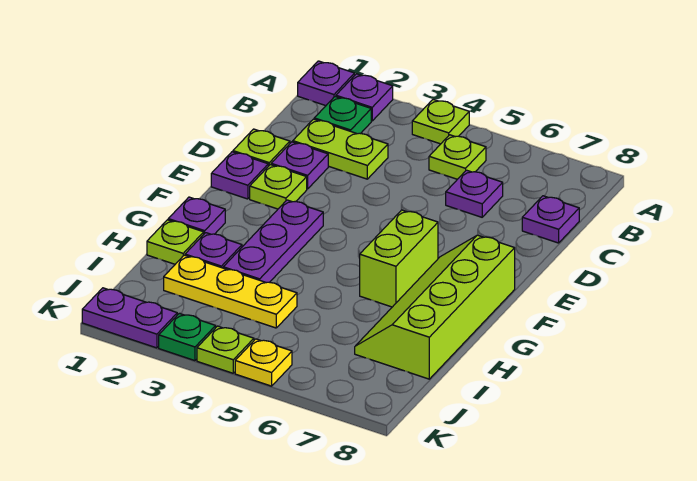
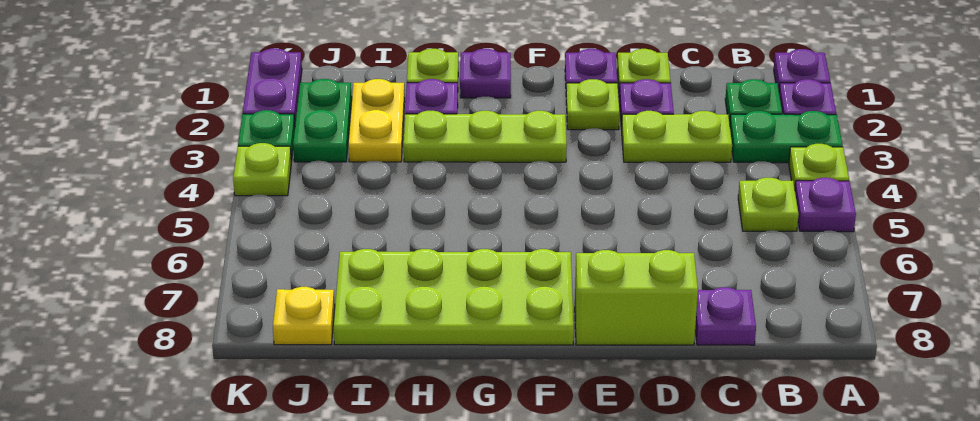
none -> green 1x2 plate [730,111,843,163]
lime 1x2 plate [293,119,388,179] -> lime 1x2 plate turned to [621,111,732,162]
purple 1x1 plate [446,170,503,217] -> purple 1x1 plate moved to [795,178,856,232]
purple 1x3 plate [223,200,323,283] -> lime 1x3 plate [404,111,567,162]
lime 1x2 brick [360,210,438,307] -> lime 1x2 brick moved to [575,250,698,345]
lime 2x4 slope [355,235,515,379] -> lime 2x4 plate [334,249,574,345]
yellow 1x3 plate [164,255,297,328] -> yellow 1x2 plate [348,79,405,162]
none -> green 1x2 plate [293,79,352,162]
yellow 1x1 plate [235,339,292,386] -> yellow 1x1 plate moved to [273,287,335,345]

